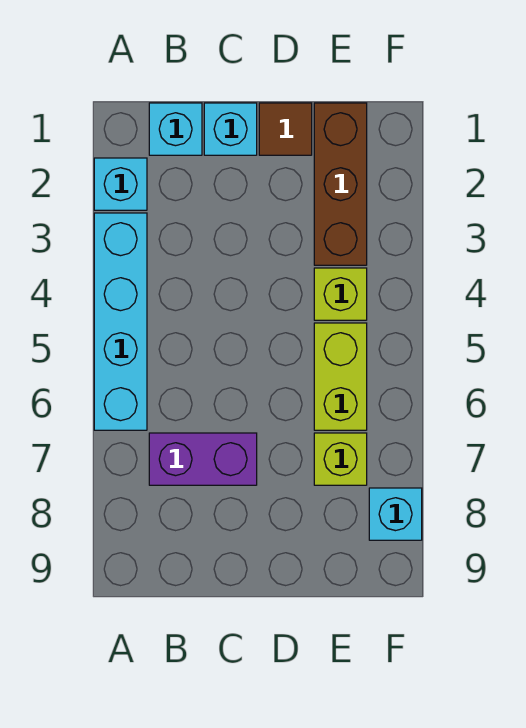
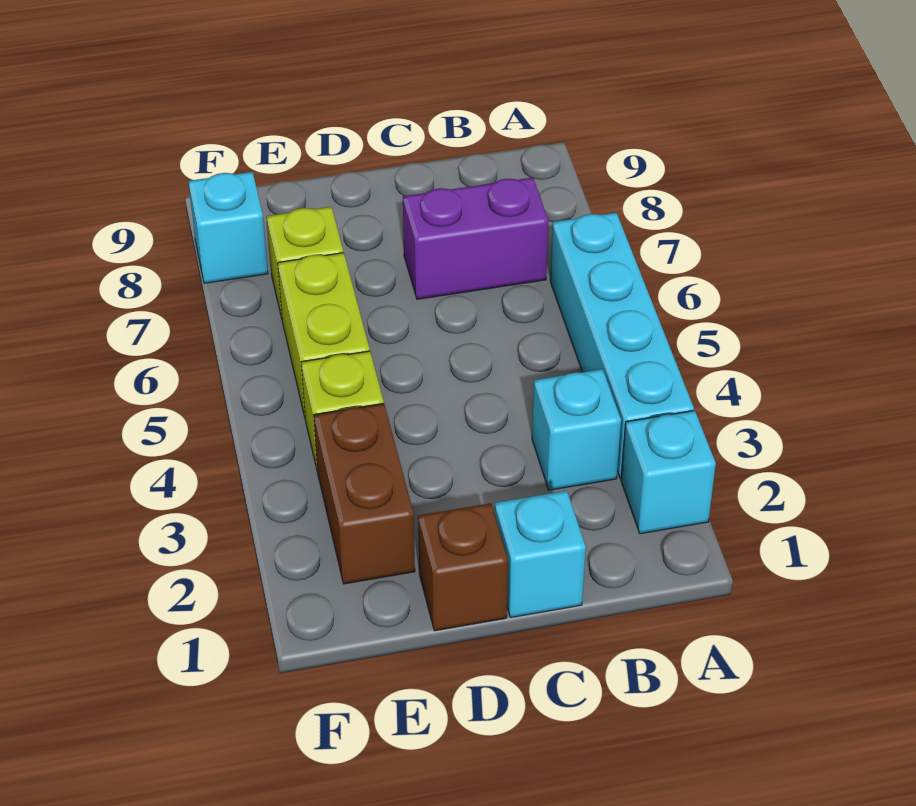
cyan 1x1 brick [149,103,202,155] -> cyan 1x1 brick moved to [532,369,621,490]
brown 1x1 tile [259,103,312,155] -> brown 1x1 brick [418,503,508,631]
brown 1x3 brick [314,103,367,265] -> brown 1x2 brick [314,404,415,584]

